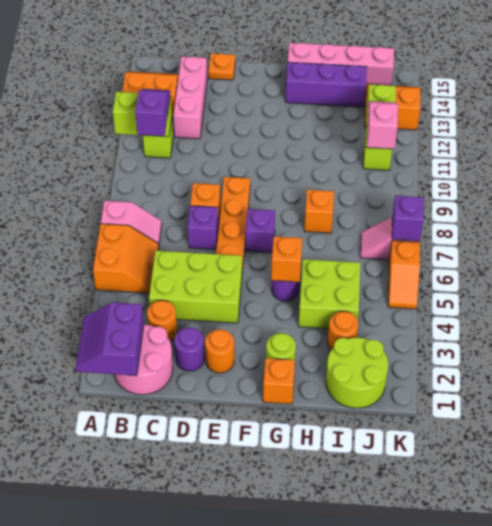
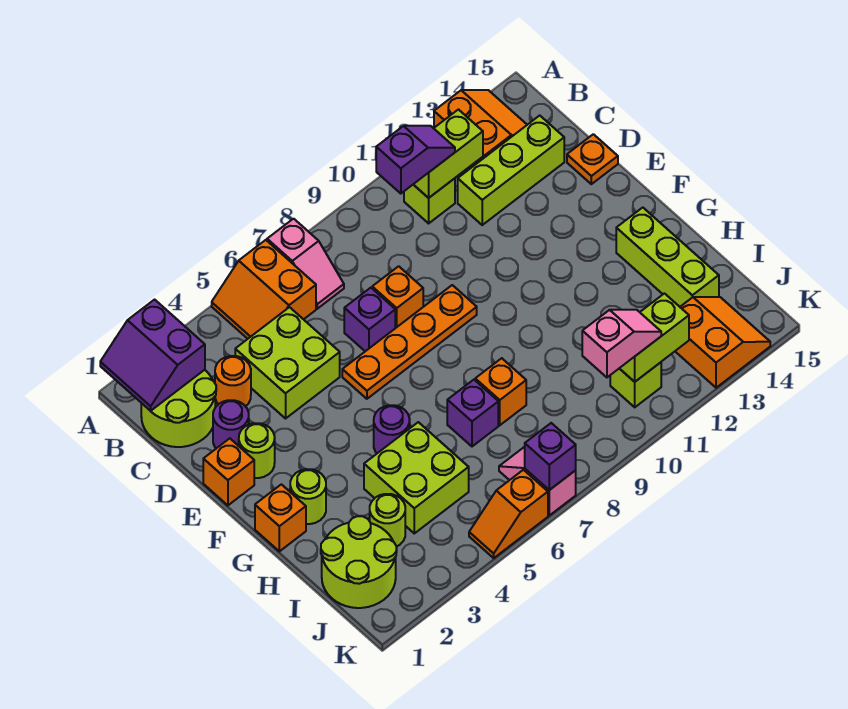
purple 2x2 slope [76,302,144,376] -> purple 2x2 slope turned to [100,300,205,411]
orange 2x2 slope [93,224,159,293] -> orange 2x2 slope turned to [212,240,316,339]
lime 1x2 brick [113,92,172,137] -> lime 1x2 brick turned to [413,110,483,198]
pink 2x2 round brick [114,325,173,395] -> lime 2x2 round brick [141,370,216,447]
lime 2x3 brick [149,251,242,323] -> lime 2x2 brick [235,307,340,418]
pink 1x3 brick [173,57,207,139] -> lime 1x3 brick [458,116,564,225]
orange 1x1 round brick [205,329,234,373] -> lime 1x1 round brick [239,423,275,478]
purple 1x1 brick [246,209,275,253] -> purple 1x1 brick moved to [447,380,498,446]
orange 1x1 brick [271,236,302,282] -> orange 1x1 brick moved to [203,438,254,505]
purple 1x3 brick [286,62,367,107] -> lime 1x3 brick [616,208,719,307]
pink 1x4 brick [288,43,394,86] -> none
orange 1x1 round brick [328,311,358,350] -> lime 1x1 round brick [370,494,405,546]

